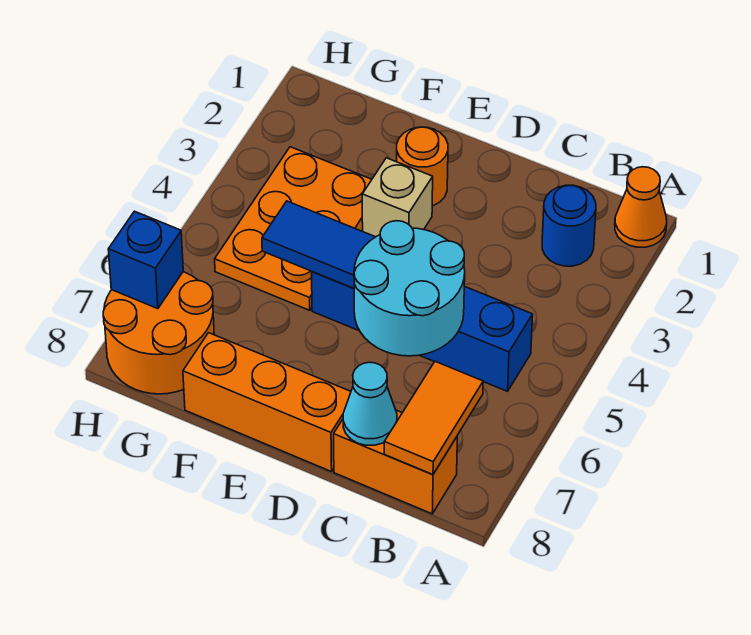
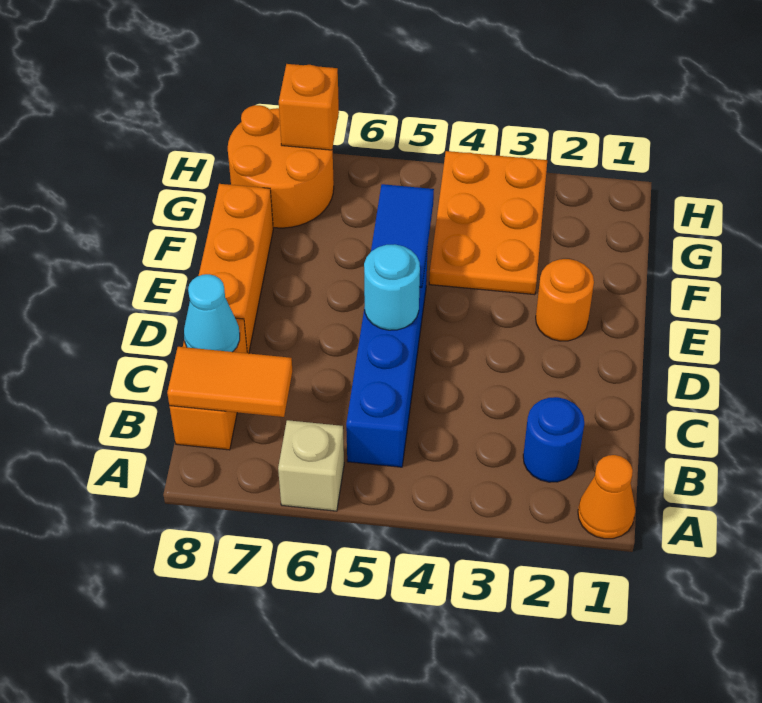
cyan 2x2 round brick [354,221,465,356] -> cyan 1x1 round brick [364,245,420,330]
tan 1x1 brick [362,158,433,237] -> tan 1x1 brick moved to [278,420,344,511]
orange 2x3 plate [215,147,372,310] -> orange 2x3 plate turned to [429,151,547,295]
blue 1x1 brick [108,211,183,309] -> orange 1x1 brick [279,64,339,150]

